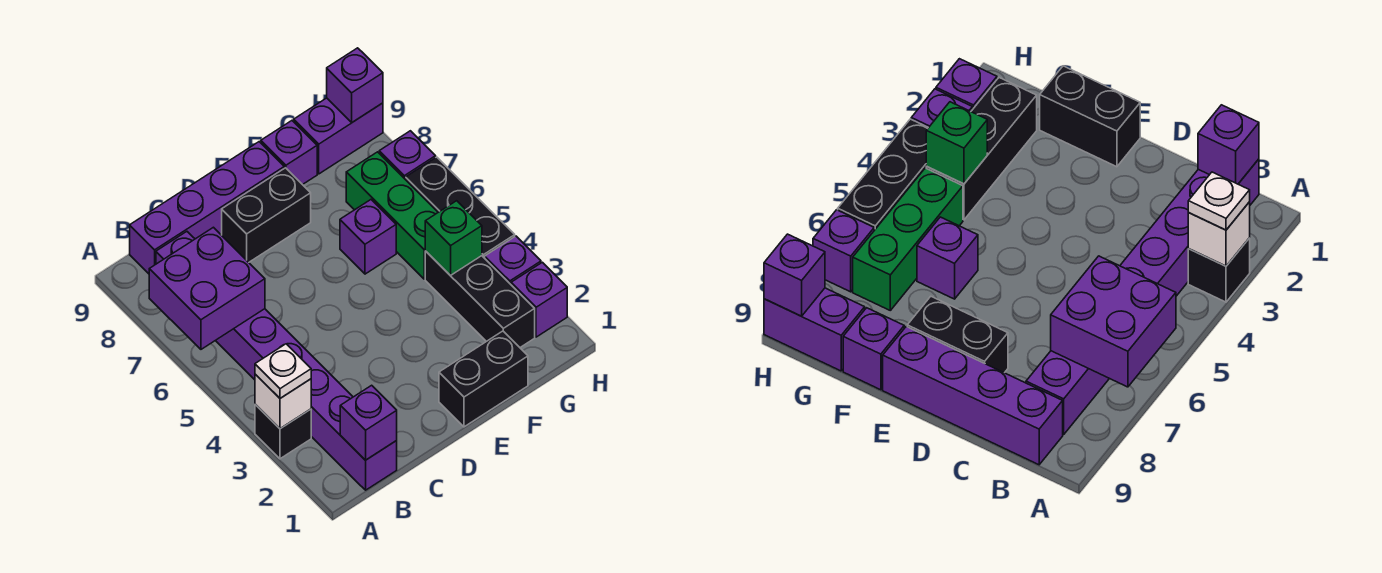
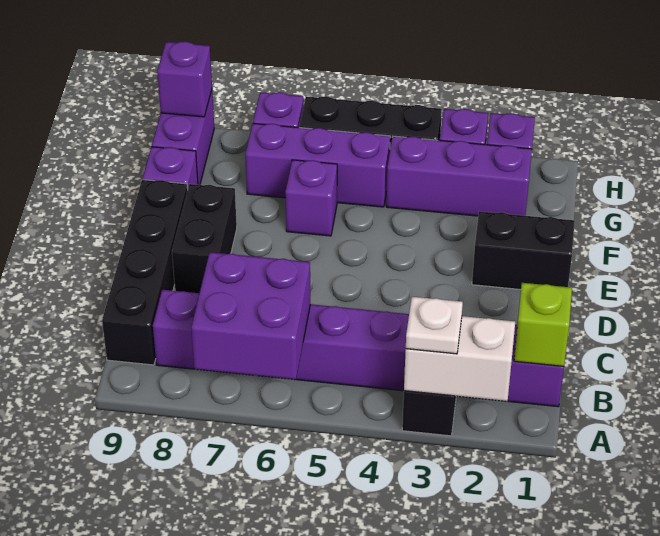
white 1x1 brick [255,374,311,429] -> white 1x2 brick [404,316,515,401]
purple 1x1 brick [340,385,397,460] -> lime 1x1 brick [514,283,572,366]
purple 1x4 brick [130,142,284,274] -> black 1x4 brick [102,180,188,365]
black 1x2 brick [439,331,528,427] -> black 1x2 brick turned to [472,211,575,290]
black 1x3 brick [425,251,535,347] -> purple 1x3 brick [386,136,532,216]
green 1x1 brick [425,201,482,275] -> none
green 1x3 brick [346,152,438,279] -> purple 1x3 brick [245,123,390,207]

